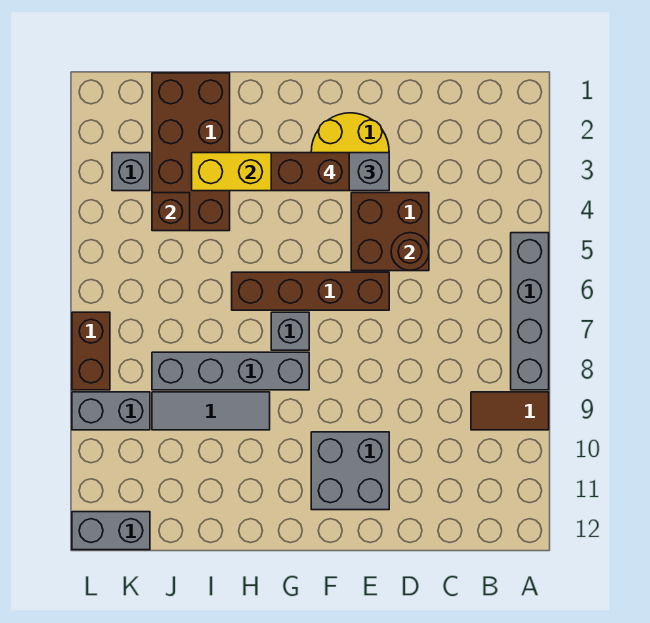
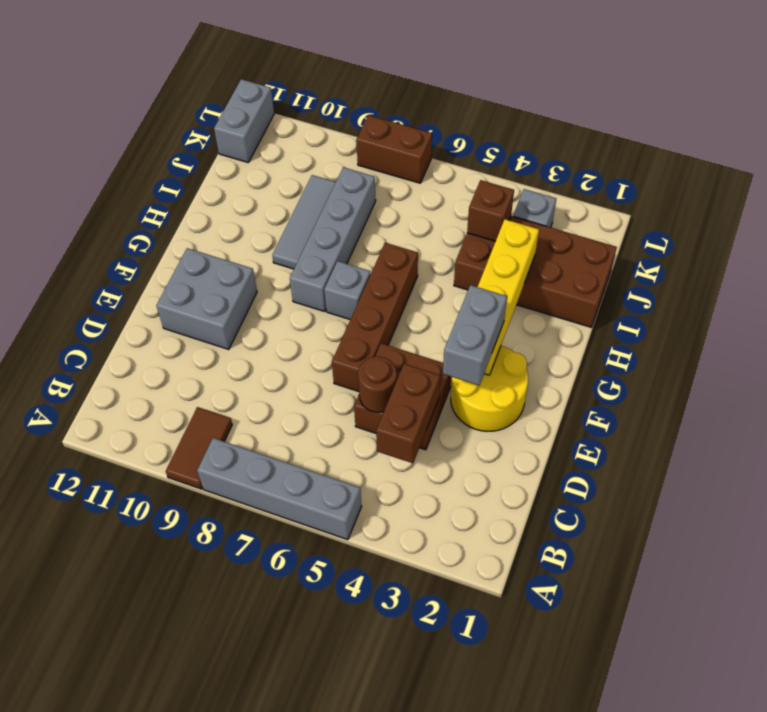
brown 1x2 brick [271,153,349,191] -> brown 1x2 brick moved to [376,364,440,463]
grey 1x2 brick [72,392,150,430] -> none

